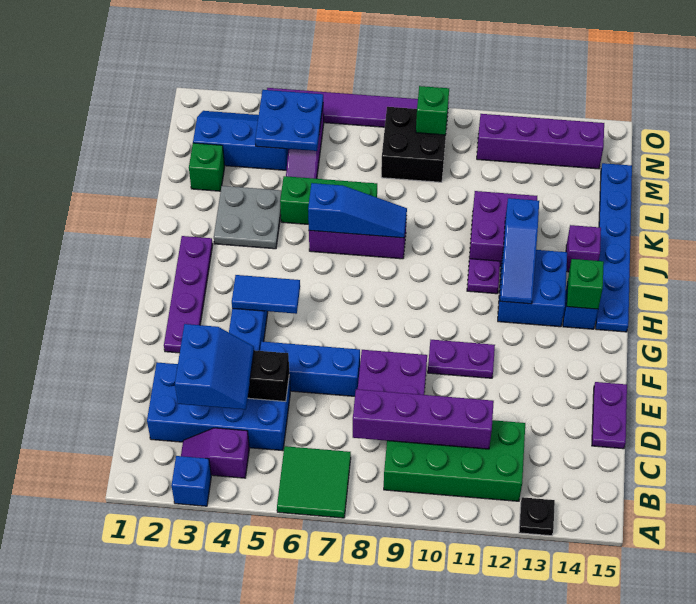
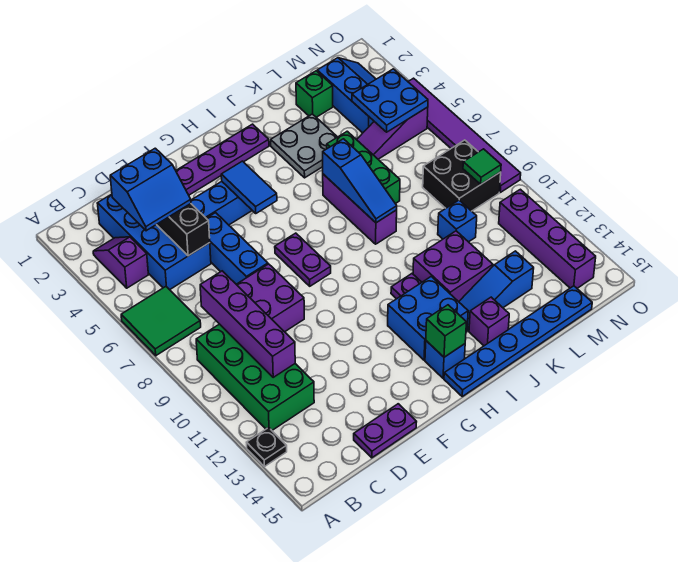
blue 1x1 brick [171,456,211,506] -> blue 1x1 brick moved to [438,200,477,242]
purple 1x2 plate [428,340,495,378] -> purple 1x2 plate moved to [275,233,331,286]
blue 1x3 slope [500,198,539,304] -> blue 1x3 slope moved to [459,251,534,331]
green 1x1 brick [416,86,449,135] -> green 1x1 tile [463,149,501,184]

